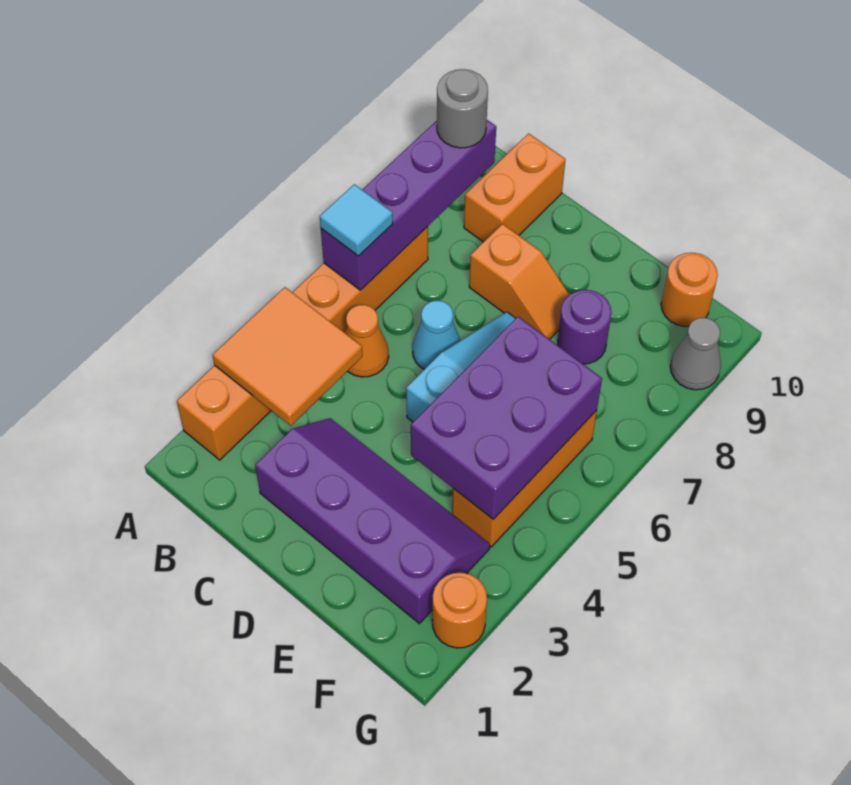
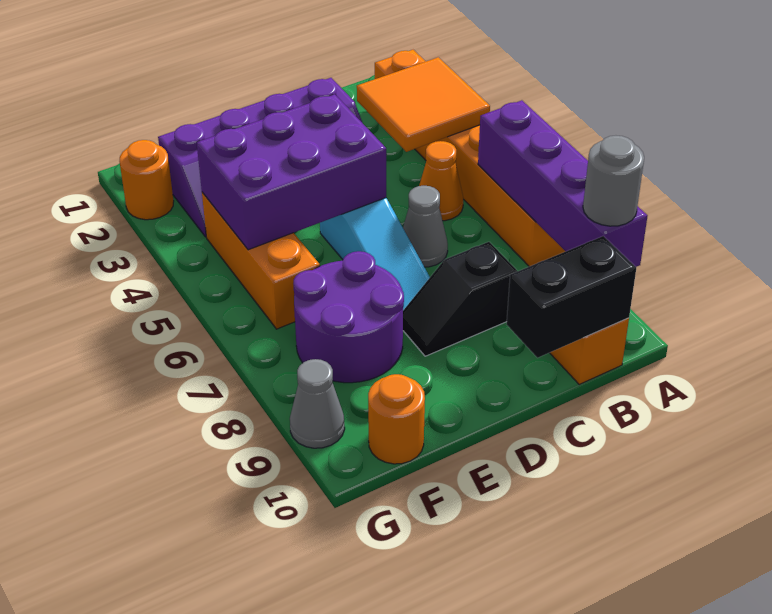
cyan 1x1 tile [320,184,393,256] -> none
none -> black 1x2 brick [506,236,636,358]
cyan 1x1 cone [412,301,461,369] -> grey 1x1 cone [403,186,448,267]
orange 1x2 slope [469,224,569,339] -> black 1x2 slope [403,242,517,356]
purple 2x3 brick [411,317,602,519] -> purple 2x3 brick turned to [197,94,386,250]
purple 1x1 round brick [558,290,612,364] -> purple 2x2 round brick [293,251,404,383]

